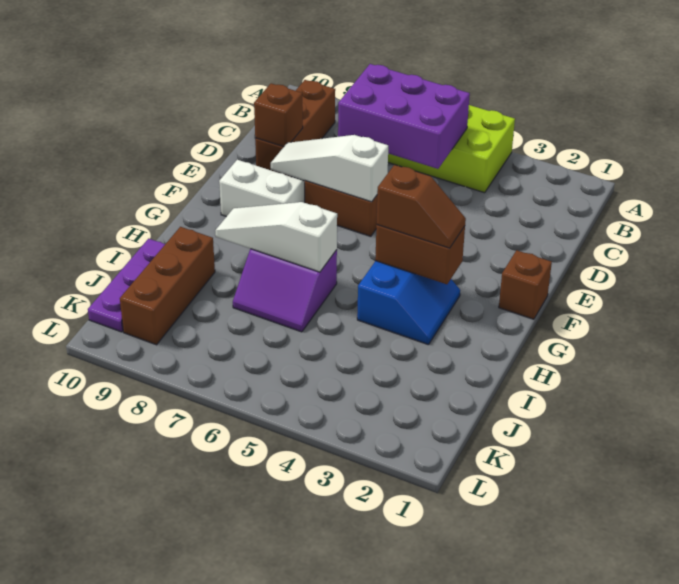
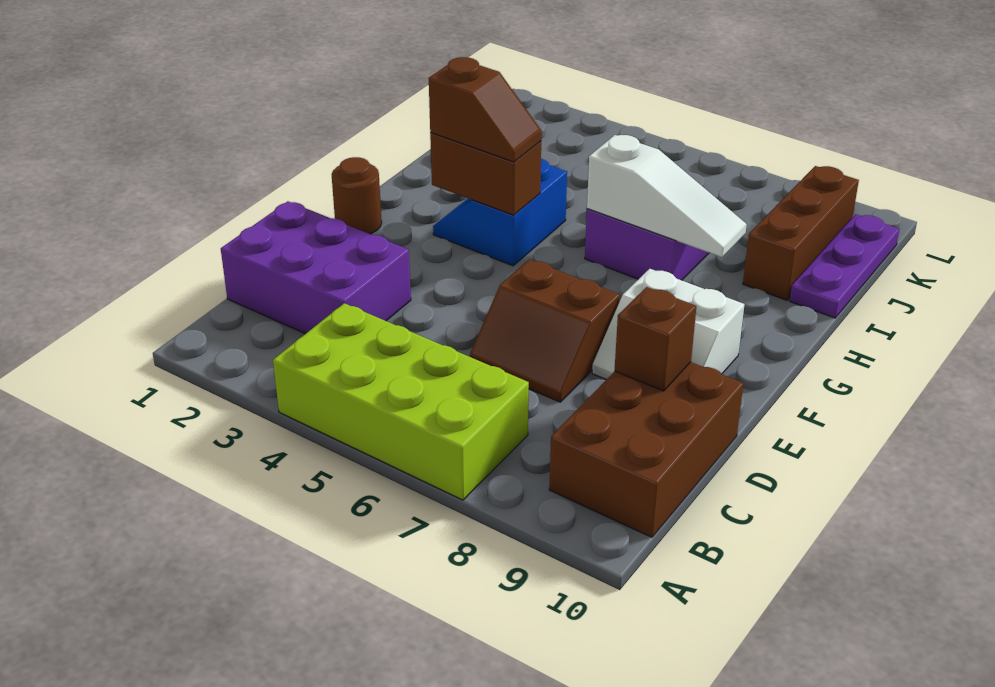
purple 2x3 brick [338,64,470,169] -> purple 2x3 brick moved to [221,201,411,334]
brown 1x3 brick [255,80,335,177] -> brown 2x3 brick [549,362,743,537]
white 1x3 slope [271,135,388,202] -> none
brown 1x1 brick [499,250,552,319] -> brown 1x1 round brick [332,157,382,234]
brown 1x2 slope [377,165,466,248] -> brown 1x2 slope turned to [429,57,542,162]

